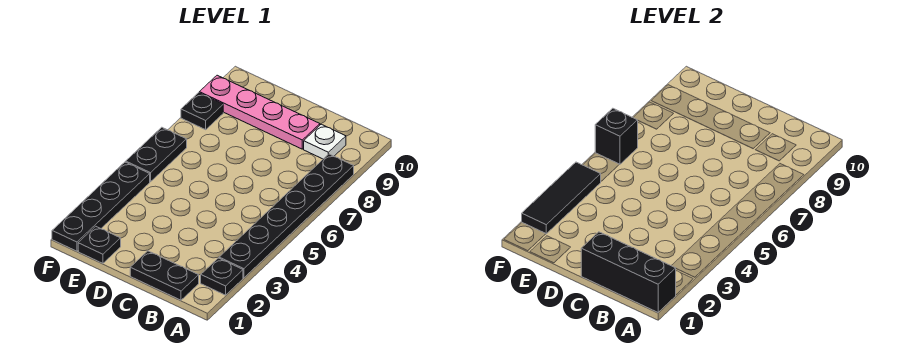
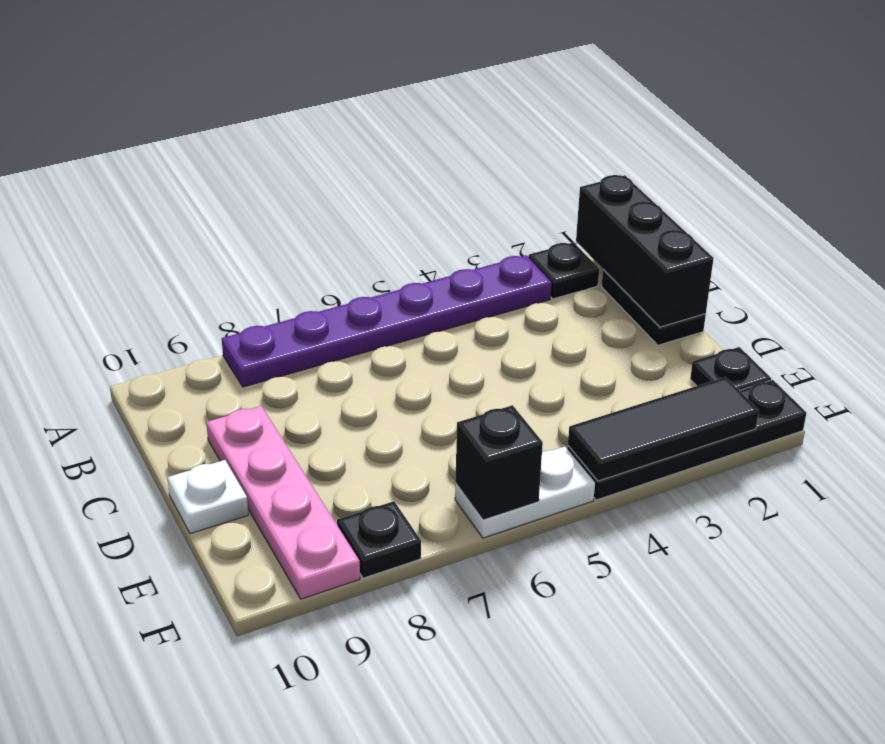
black 1x6 plate [219,154,354,278] -> purple 1x6 plate [222,255,551,387]
white 1x1 plate [304,124,346,159] -> white 1x1 plate moved to [167,460,248,534]
black 1x2 plate [126,127,187,182] -> white 1x2 plate [455,447,595,538]

